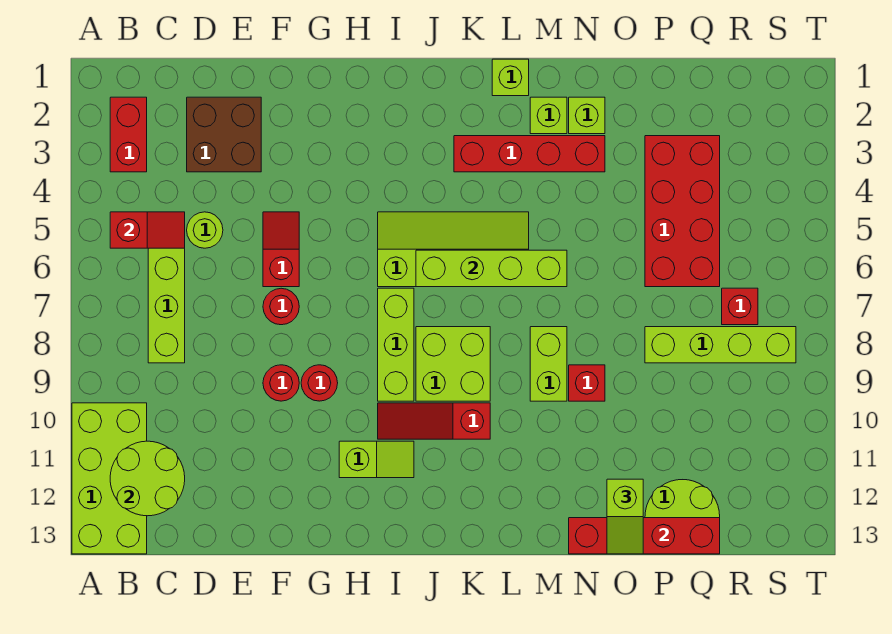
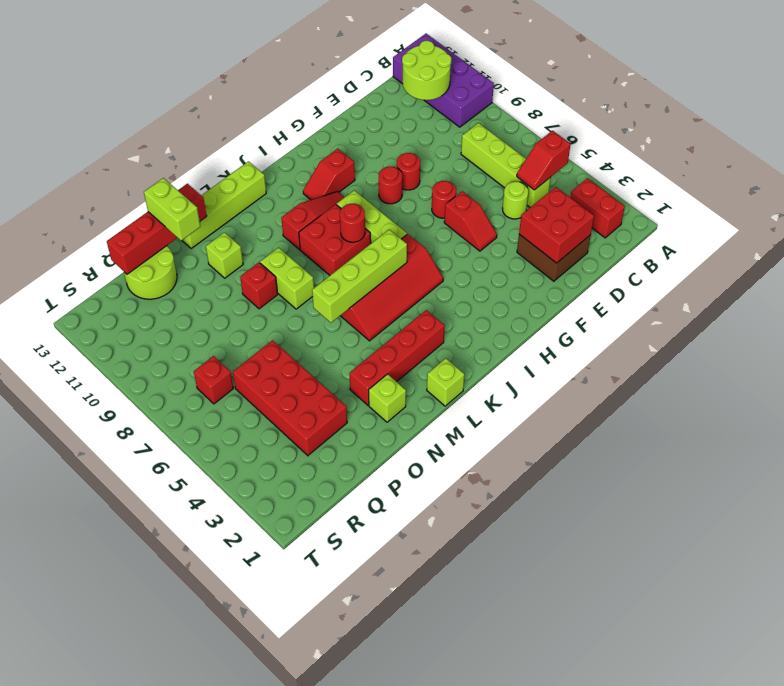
lime 2x4 brick [72,403,147,554] -> purple 2x4 brick [393,34,494,127]
none -> red 2x2 brick [519,187,594,263]
lime 1x2 slope [339,441,414,478] -> red 1x2 slope [303,149,355,200]
lime 2x4 slope [378,212,529,287] -> red 2x4 slope [340,234,443,341]
lime 2x2 brick [416,327,490,401] -> red 2x2 brick [299,204,371,275]
none -> red 1x1 round brick [340,204,365,242]
lime 1x1 brick [530,97,567,134] -> lime 1x1 brick moved to [206,232,243,278]
lime 1x2 slope [607,479,643,554] -> lime 1x2 brick [144,178,200,241]
lime 1x4 brick [645,327,796,363] -> lime 1x4 brick moved to [182,162,266,248]

